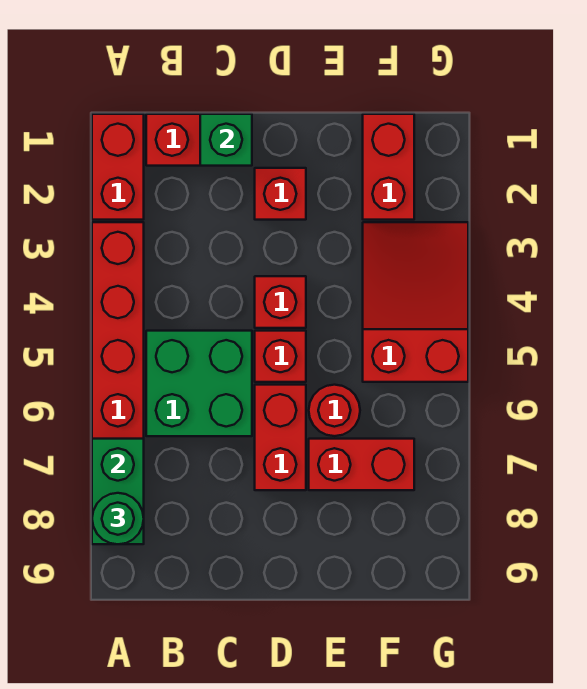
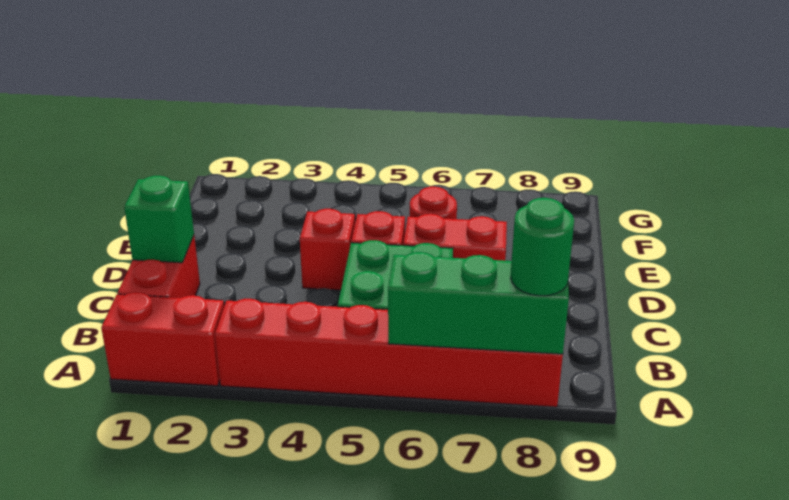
green 1x2 brick [92,439,144,544] -> green 1x3 brick [388,252,569,354]
red 1x1 brick [255,168,306,220] -> none
red 1x2 brick [309,439,414,490] -> none
red 1x2 brick [363,114,414,220] -> none
red 2x3 slope [363,222,468,382] -> none

